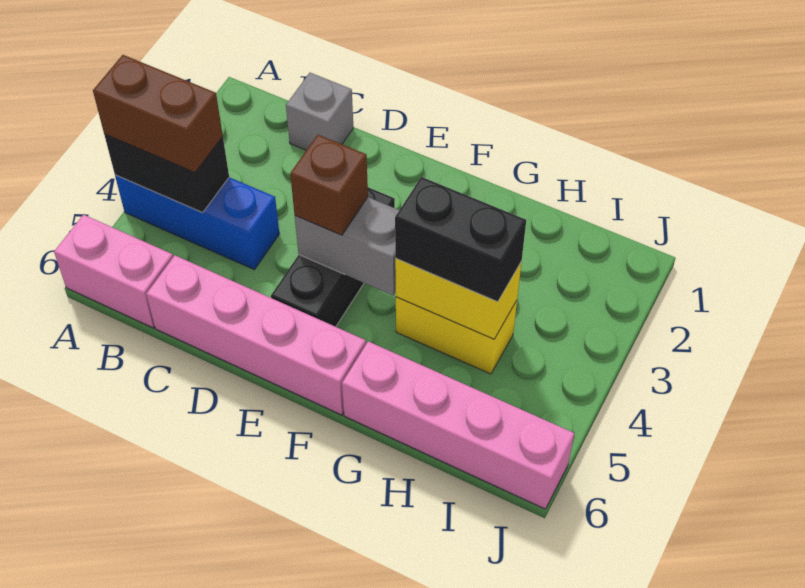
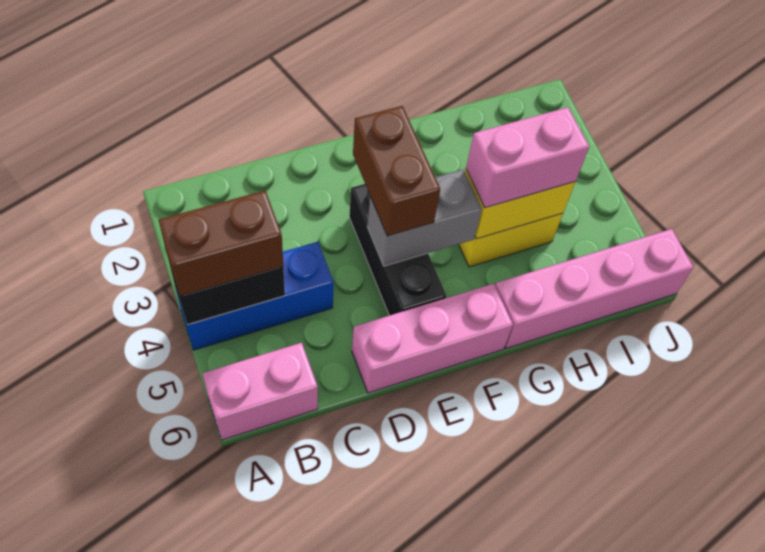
grey 1x1 brick [286,73,353,150] -> none
pink 1x4 brick [146,255,366,415] -> pink 1x3 brick [352,284,513,393]
brown 1x1 brick [290,135,368,235] -> brown 1x2 brick [353,106,440,236]
black 1x2 brick [395,177,526,302] -> pink 1x2 brick [466,107,589,208]

